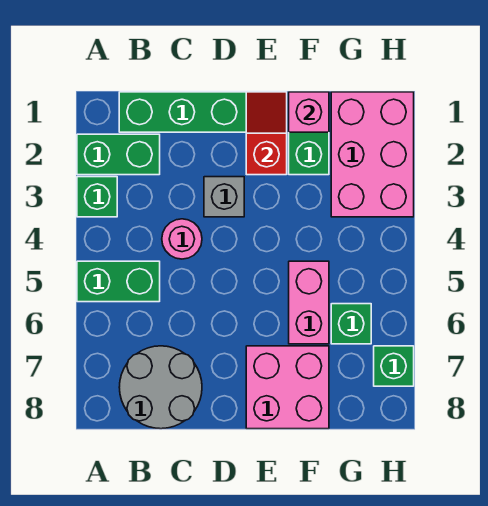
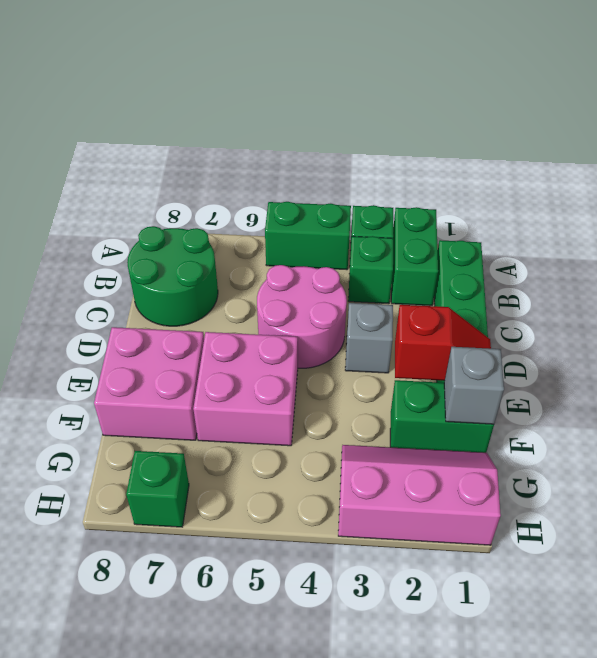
green 1x2 brick [77,261,160,302] -> green 1x2 brick turned to [265,202,351,270]
grey 2x2 round brick [119,346,202,429] -> green 2x2 round brick [127,226,218,326]
pink 1x1 round brick [162,219,202,259] -> pink 2x2 round brick [257,265,347,368]
pink 1x1 brick [289,92,329,132] -> grey 1x1 brick [444,347,504,424]
pink 1x2 brick [289,261,329,344] -> pink 2x2 brick [193,332,298,446]
pink 2x3 brick [331,92,414,217] -> pink 2x3 slope [338,445,501,545]
green 1x1 brick [331,304,371,344] -> green 1x1 brick moved to [348,236,393,304]

